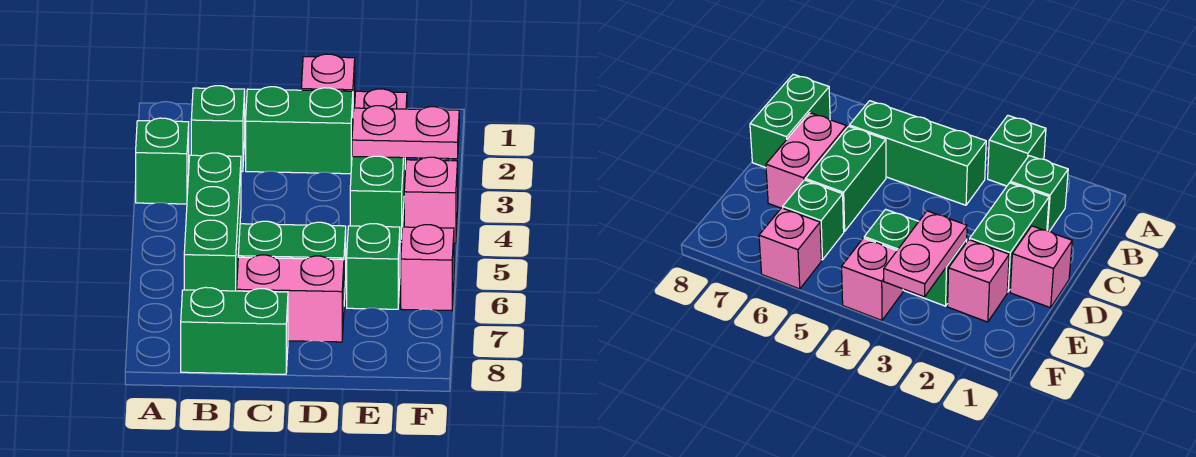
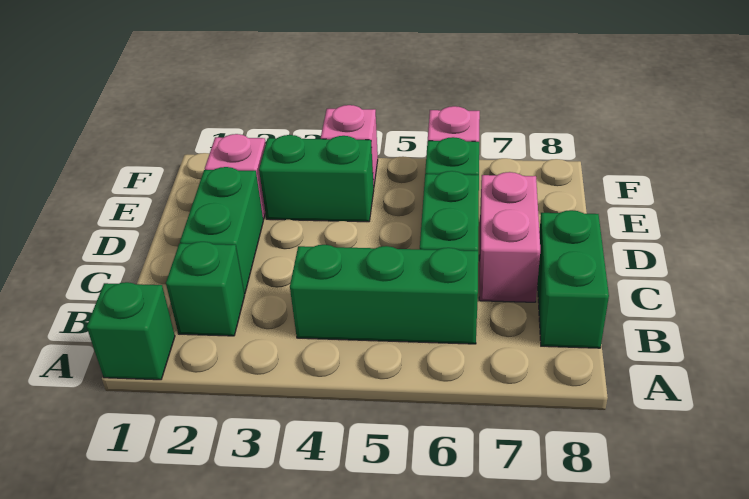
green 1x1 brick [136,118,189,204] -> green 1x1 brick moved to [87,282,175,380]
pink 1x1 brick [301,54,355,112] -> none
pink 1x2 plate [352,106,459,159] -> none

